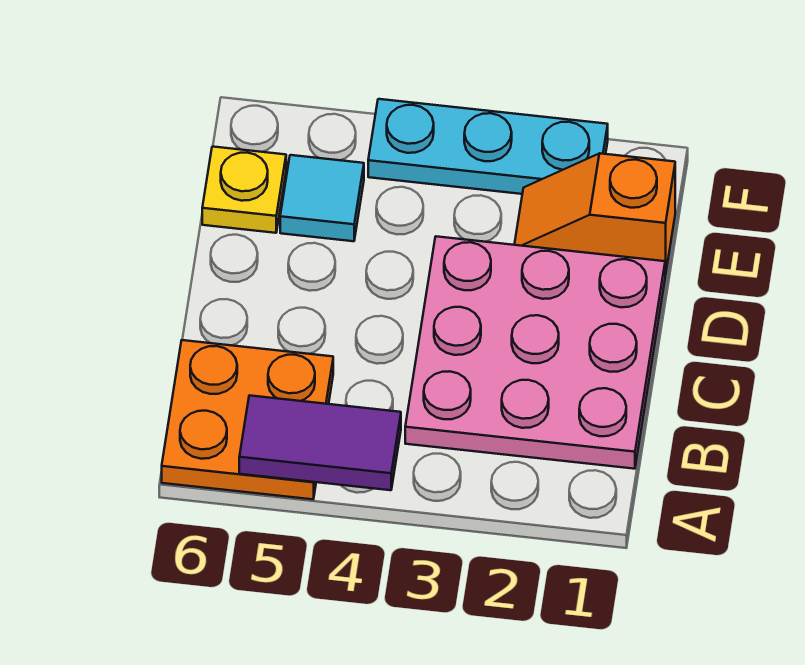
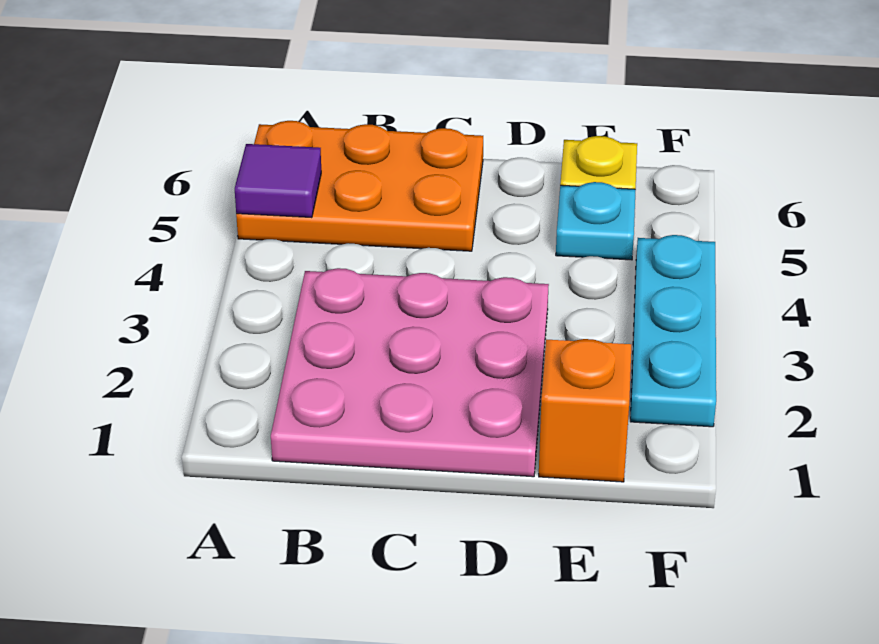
purple 1x2 tile [239,395,401,490] -> purple 1x1 tile [235,144,321,218]
orange 2x2 plate [162,340,333,499] -> orange 2x3 plate [236,121,483,251]
cyan 1x1 tile [280,155,364,241] -> cyan 1x1 plate [556,182,636,260]

